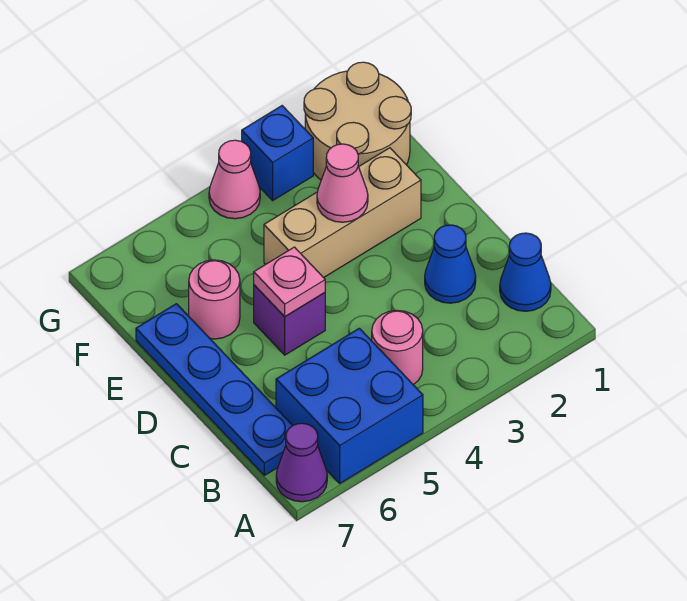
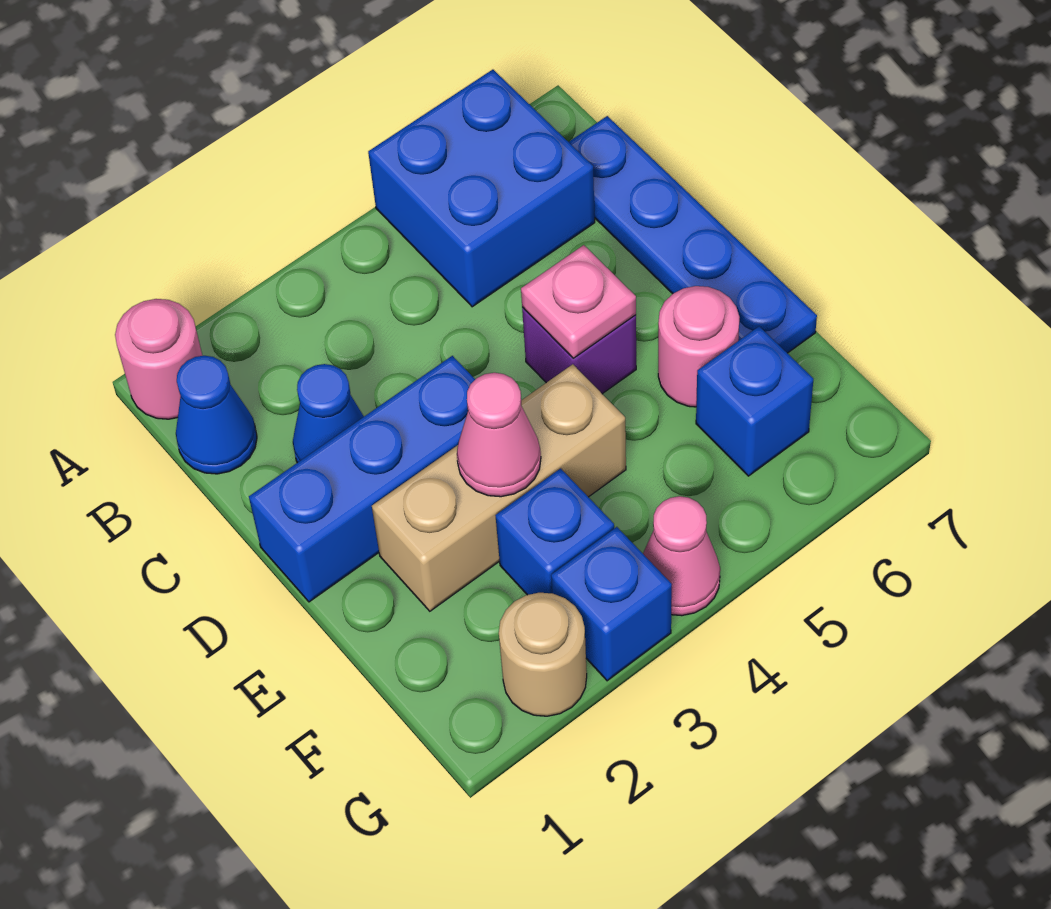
purple 1x1 cone [276,423,327,502] -> none
pink 1x1 round brick [372,310,423,385] -> pink 1x1 round brick moved to [115,299,202,419]
none -> blue 1x3 brick [249,356,475,602]
tan 2x2 round brick [304,62,411,180] -> tan 1x1 round brick [499,593,587,716]
none -> blue 1x1 brick [495,468,614,595]
none -> blue 1x1 brick [696,326,813,476]

